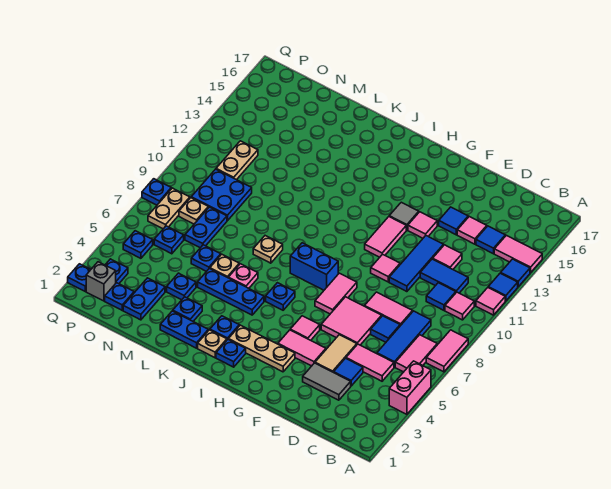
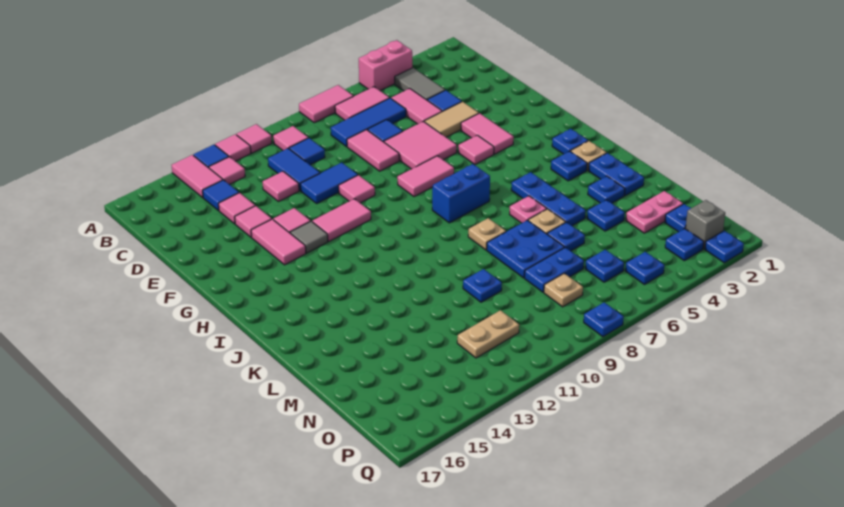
blue 1x1 tile [488,273,518,301] -> pink 1x1 tile [215,134,251,161]
none -> pink 1x1 tile [209,157,245,185]
grey 1x2 tile [303,363,351,400] -> grey 1x2 tile moved to [395,68,445,100]
blue 1x3 tile [389,236,444,292] -> blue 1x2 tile [301,163,358,203]
blue 1x1 tile [439,207,468,235] -> pink 1x1 tile [235,206,271,237]
none -> pink 1x2 tile [251,219,306,265]
tan 1x3 plate [228,325,295,372] -> none
blue 1x2 brick [290,243,338,290] -> blue 1x2 brick turned to [432,164,490,223]
blue 1x1 plate [266,283,295,310] -> blue 1x1 plate moved to [463,269,502,302]
blue 1x2 plate [123,278,165,320] -> pink 1x2 plate [626,191,683,233]
blue 2x2 plate [191,169,252,221] -> blue 2x2 plate moved to [487,220,564,278]
tan 1x2 plate [148,188,190,229] -> none

